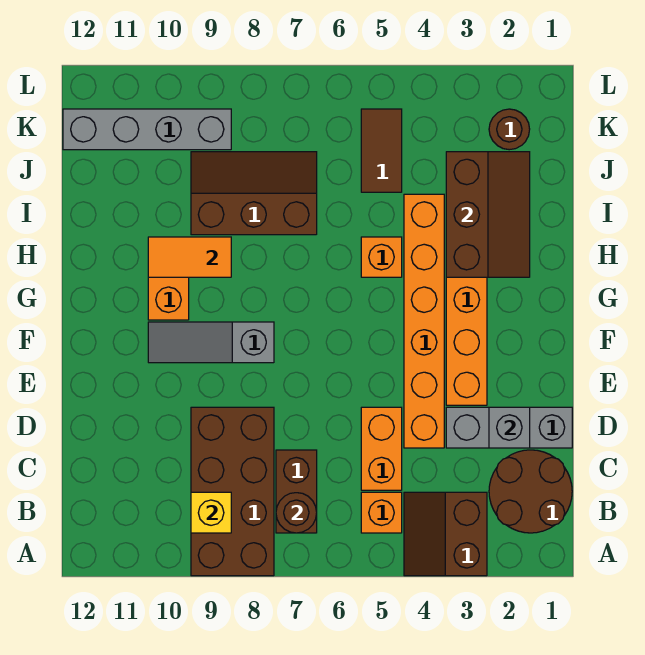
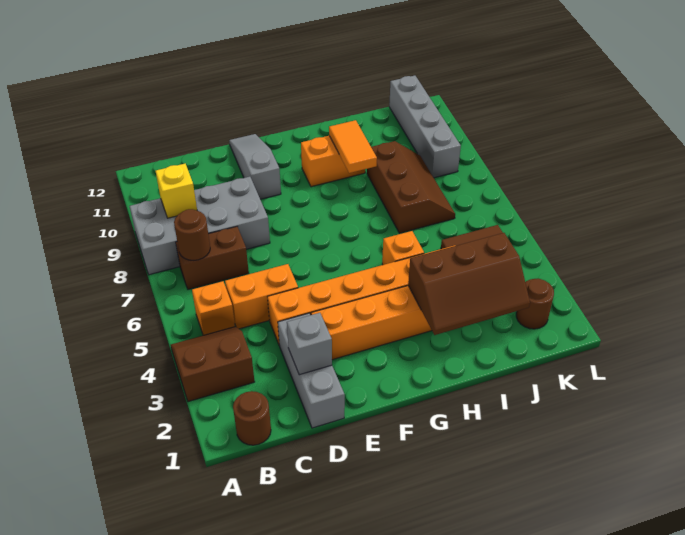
brown 2x4 brick [191,407,274,576] -> grey 2x4 brick [130,177,270,275]
brown 2x2 round brick [489,450,572,533] -> brown 1x1 round brick [233,391,271,445]
grey 1x3 slope [148,322,274,363] -> grey 1x3 slope moved to [229,134,281,199]

